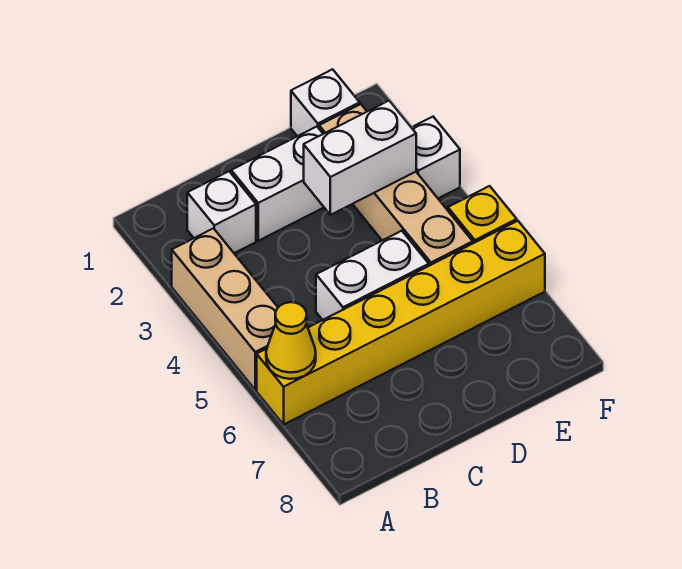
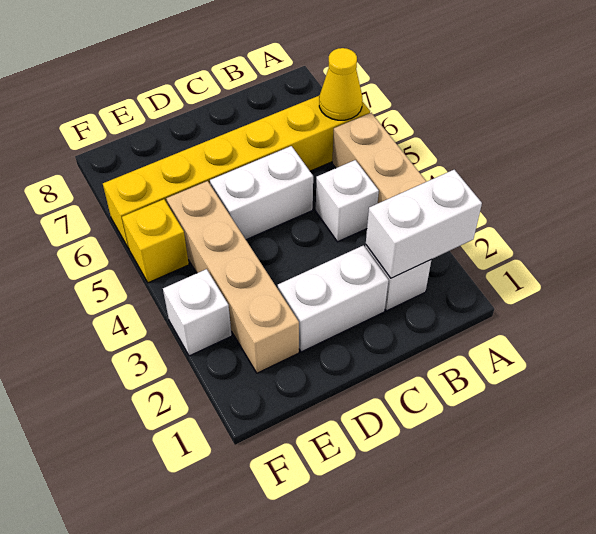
white 1x2 brick [304,101,416,215] -> white 1x2 brick moved to [366,170,482,278]
white 1x1 brick [291,69,360,136] -> white 1x1 brick moved to [316,160,379,242]

